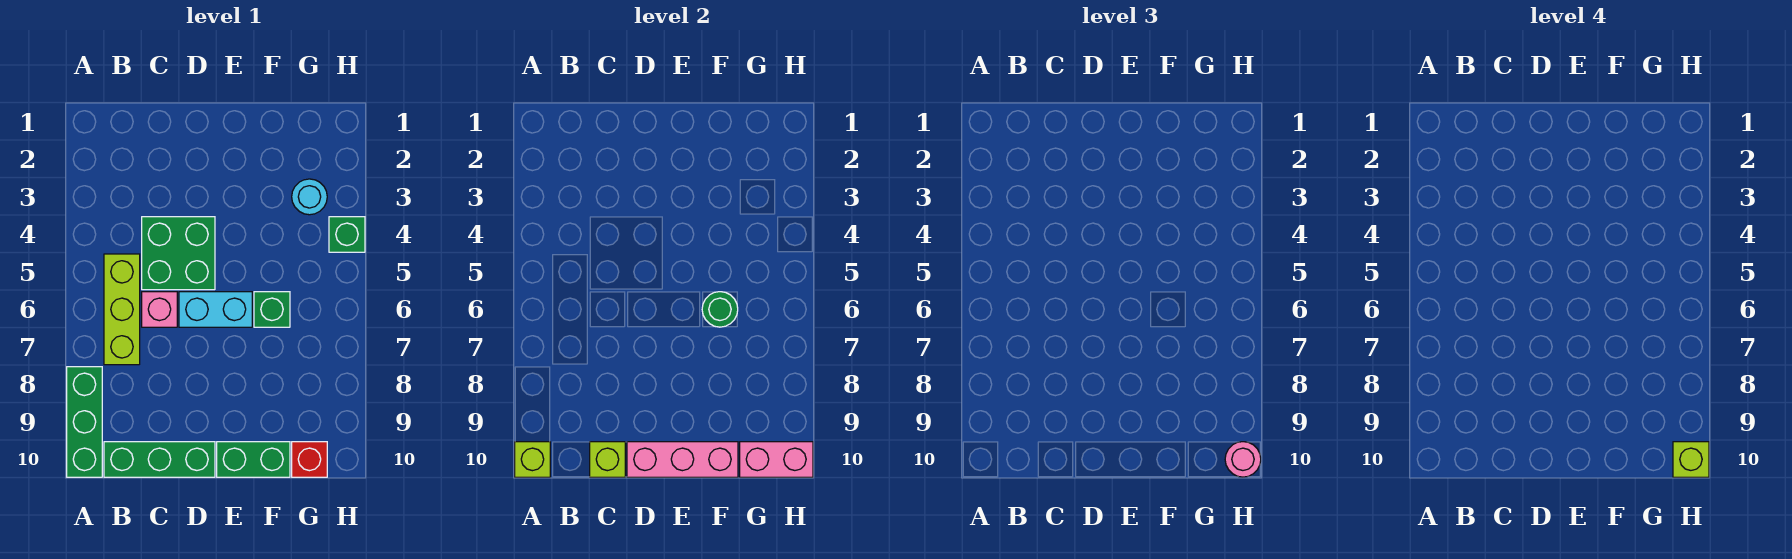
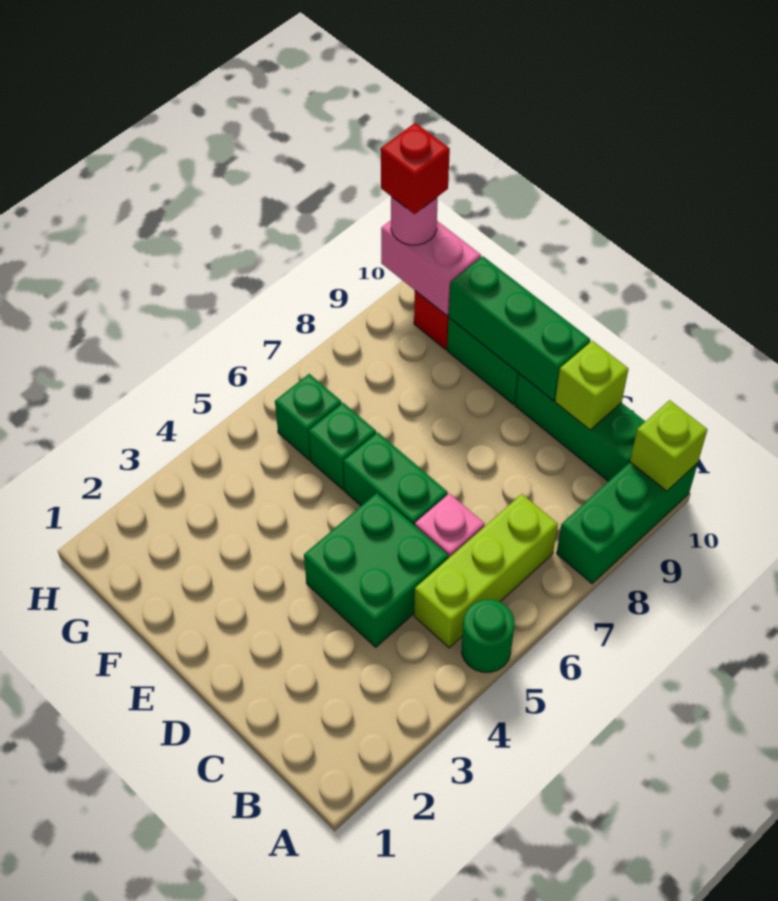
cyan 1x2 brick [179,292,252,327] -> green 1x2 brick [343,432,448,526]
pink 1x3 brick [627,442,738,477] -> green 1x3 brick [449,256,590,400]
green 1x1 round brick [702,292,738,327] -> green 1x1 round brick moved to [462,600,514,672]
cyan 1x1 round brick [292,179,327,215] -> none
green 1x1 brick [329,217,365,252] -> green 1x1 brick moved to [275,374,342,460]
lime 1x1 brick [1673,442,1709,477] -> red 1x1 brick [381,123,450,214]

